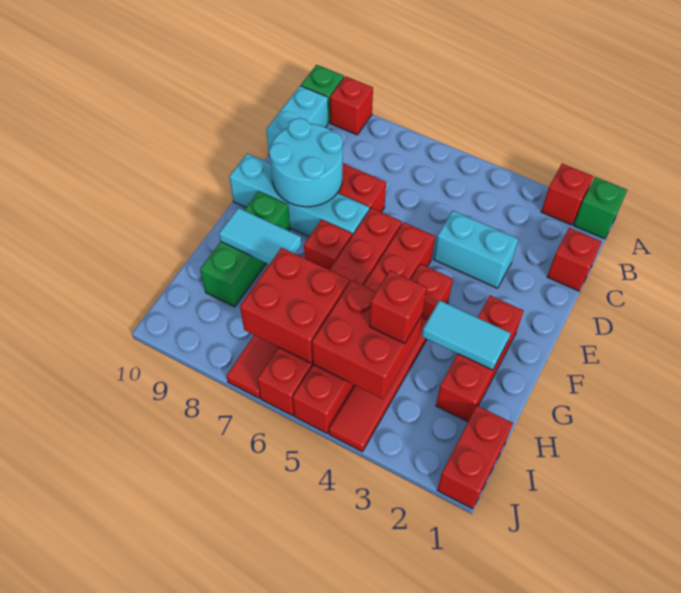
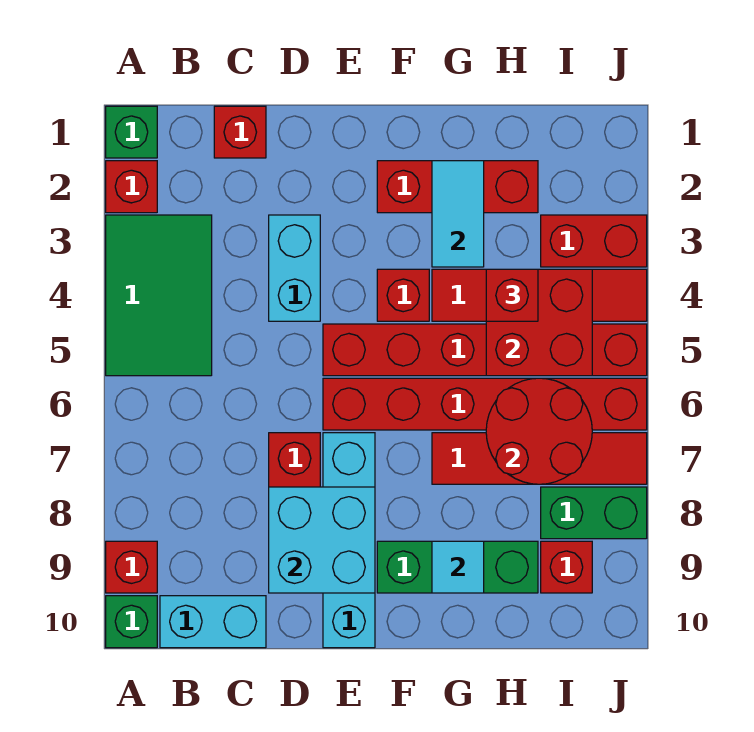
none -> green 2x3 tile [106,215,212,376]
cyan 2x2 round brick [269,118,343,207] -> cyan 2x2 brick [269,487,375,593]
red 1x1 brick [304,219,352,270] -> red 1x1 brick moved to [541,541,592,593]
cyan 1x2 tile [219,208,301,264] -> cyan 1x1 tile [432,541,484,593]
red 2x2 brick [240,248,350,363] -> red 2x2 round brick [486,378,592,484]
red 1x2 brick [437,406,513,509] -> red 1x2 brick moved to [541,215,647,267]
none -> green 1x2 brick [541,487,647,539]

